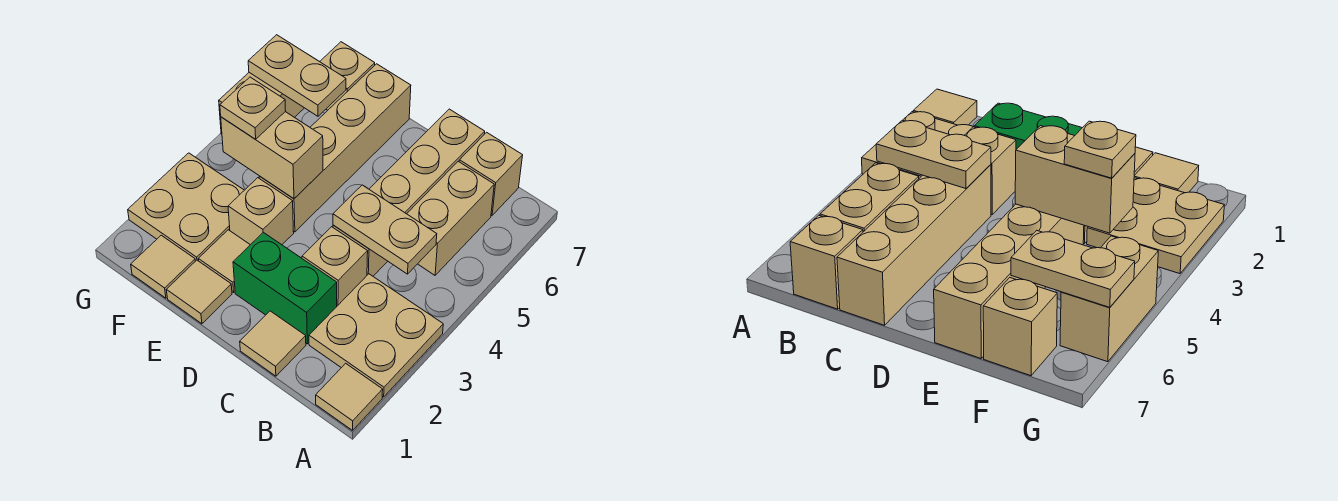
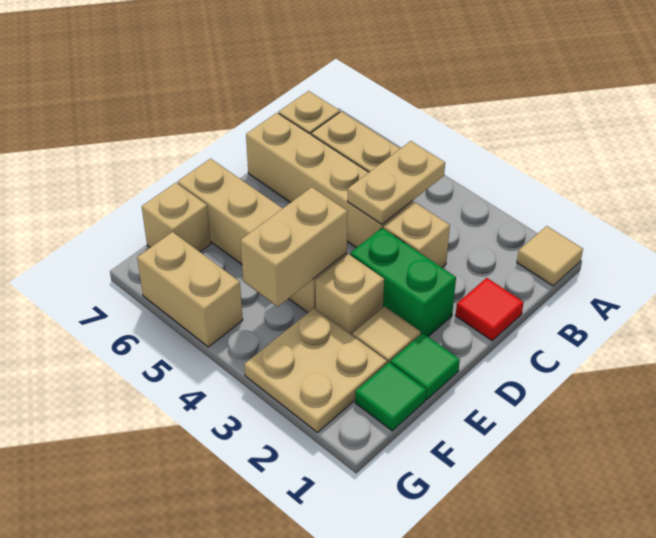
tan 2x2 plate [309,274,443,397] -> none
tan 1x1 tile [240,311,306,376] -> red 1x1 tile [456,278,524,341]
green 1x2 brick [233,232,337,344] -> green 1x2 brick turned to [350,228,456,336]
tan 1x1 tile [167,260,232,324] -> green 1x1 tile [390,333,460,400]
tan 1x1 tile [131,235,195,298] -> green 1x1 tile [355,362,426,431]
tan 1x1 plate [220,77,286,139] -> none
tan 1x2 plate [248,35,346,116] -> none

